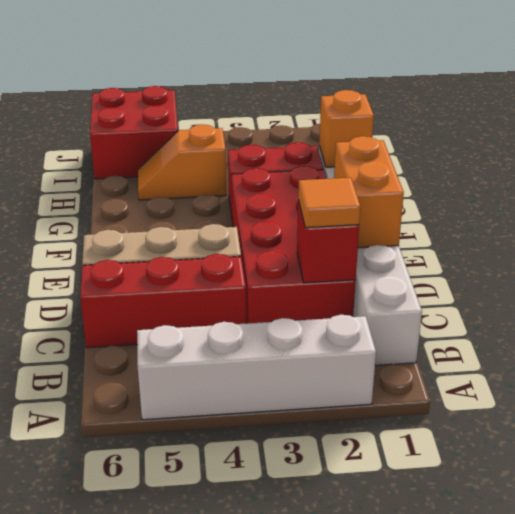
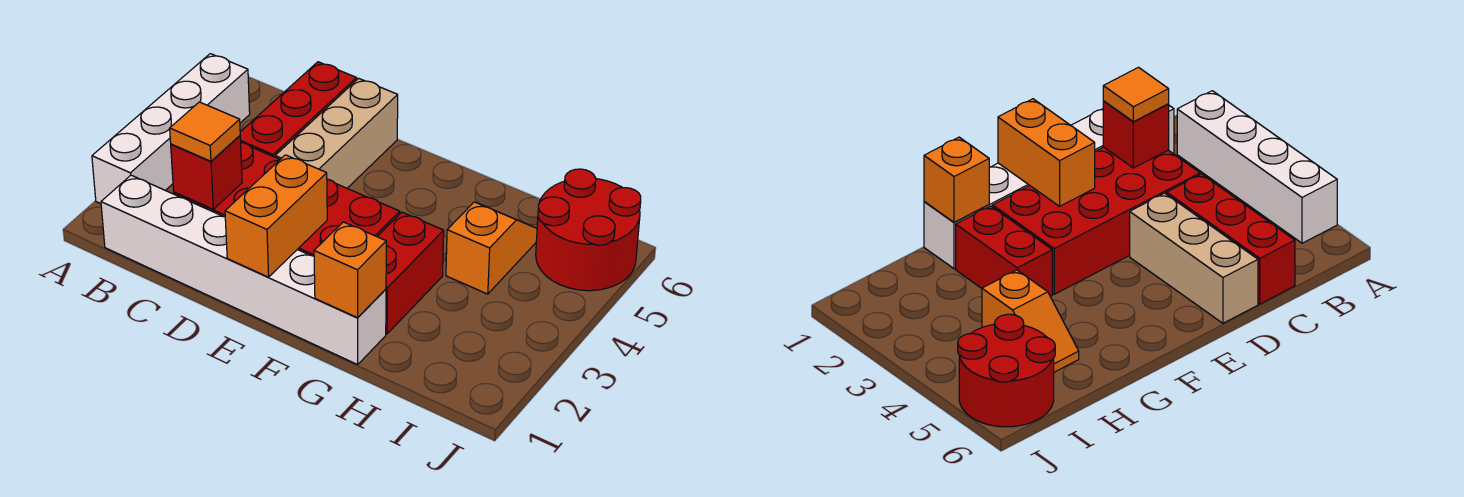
orange 1x2 brick [334,136,404,248] -> orange 1x2 brick turned to [225,155,327,277]
red 2x2 brick [90,86,178,179] -> red 2x2 round brick [536,169,641,291]

